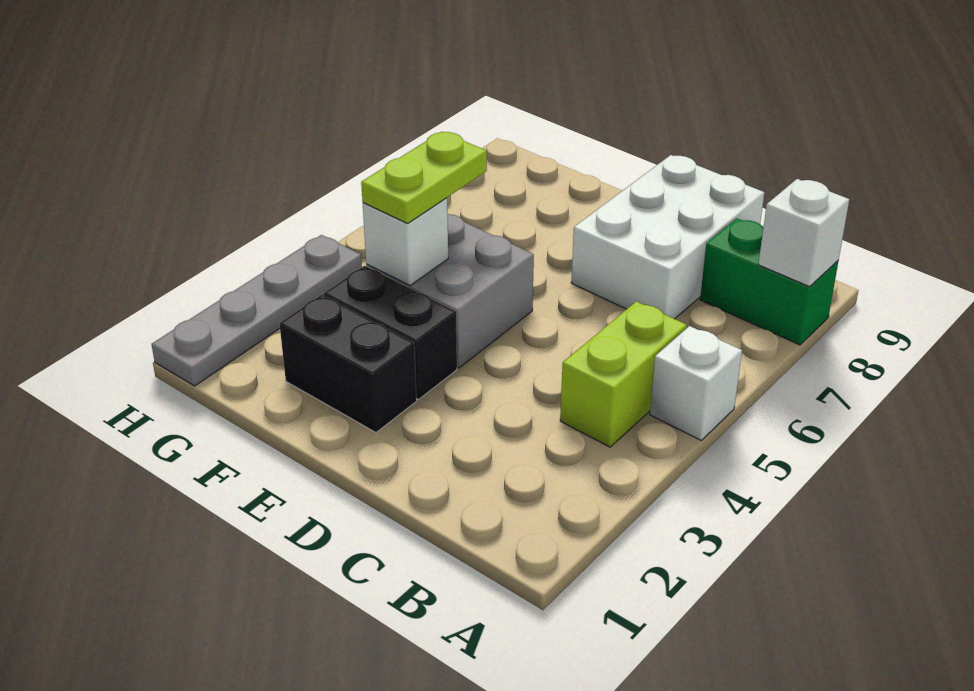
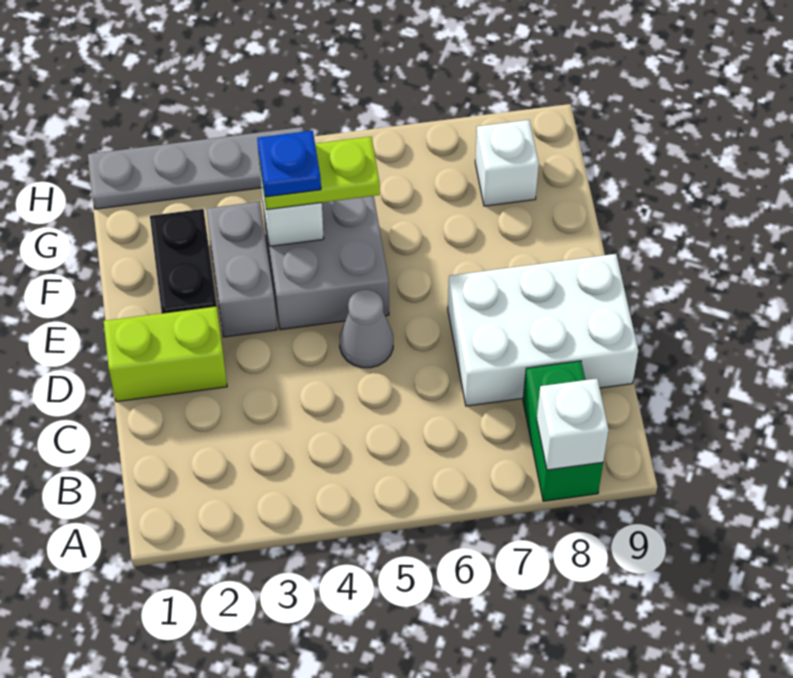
white 1x1 brick [650,326,742,440] -> white 1x1 brick moved to [475,120,539,206]
lime 1x2 brick [560,301,687,447] -> lime 1x2 brick moved to [104,306,227,402]
none -> grey 1x1 cone [340,289,393,368]
black 1x2 brick [324,266,457,400] -> grey 1x2 brick [206,202,277,337]
none -> blue 1x1 plate [257,131,321,197]

